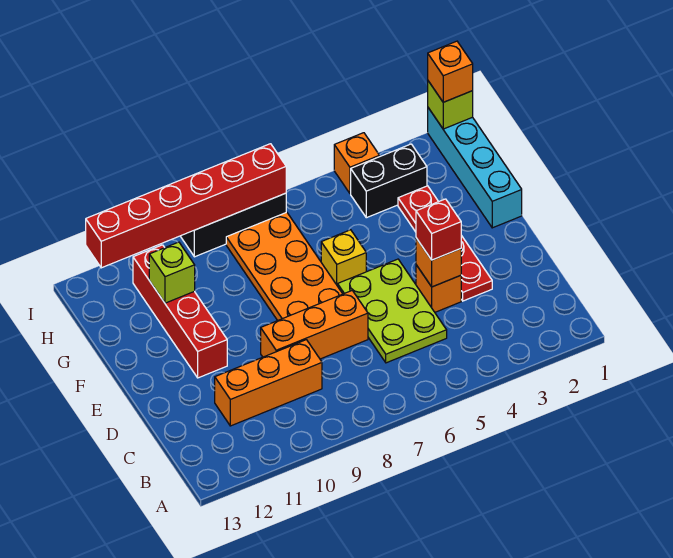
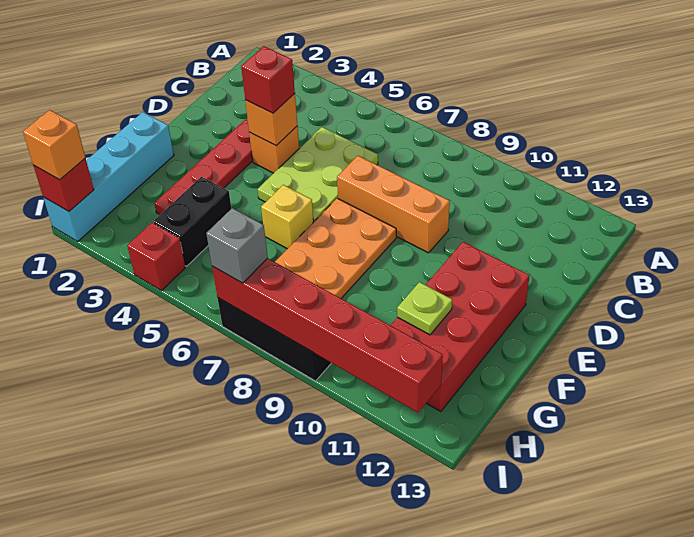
orange 1x3 brick [215,340,322,426] -> none
red 1x4 brick [133,245,227,378] -> red 2x4 brick [390,242,530,412]
lime 1x1 brick [149,242,195,303] -> lime 1x1 plate [397,282,452,335]
black 1x2 brick [351,144,427,218] -> black 1x2 brick turned to [153,177,231,266]
lime 1x1 brick [428,81,473,129] -> red 1x1 brick [33,158,94,211]
orange 1x1 brick [334,133,380,194] -> red 1x1 brick [127,223,185,291]
none -> grey 1x1 brick [206,208,268,283]

